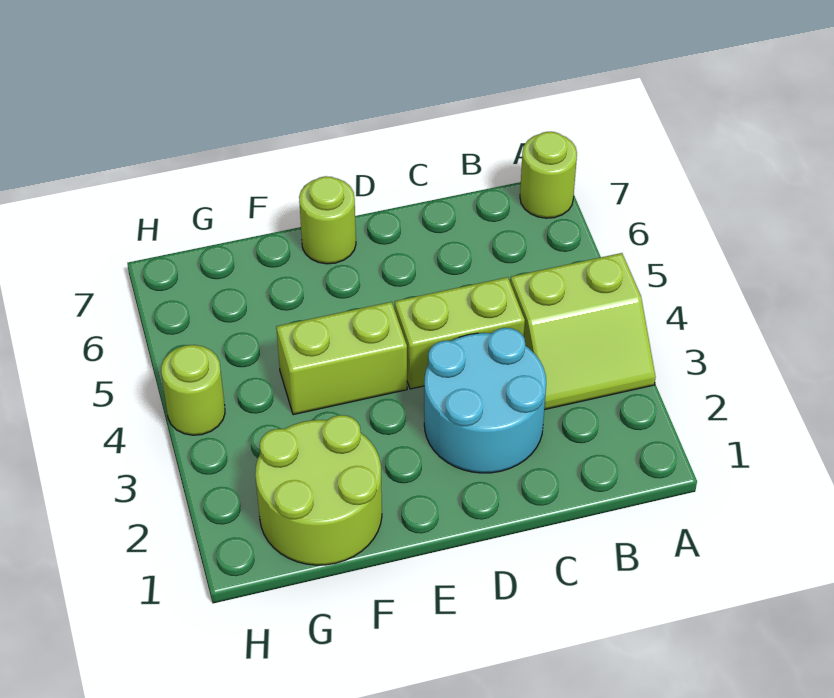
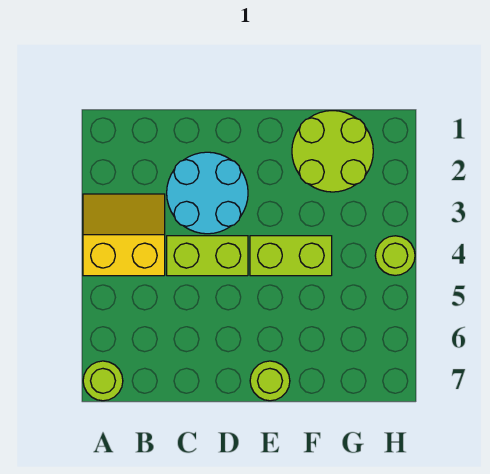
lime 2x2 slope [510,253,656,410] -> yellow 2x2 slope [83,194,165,276]

